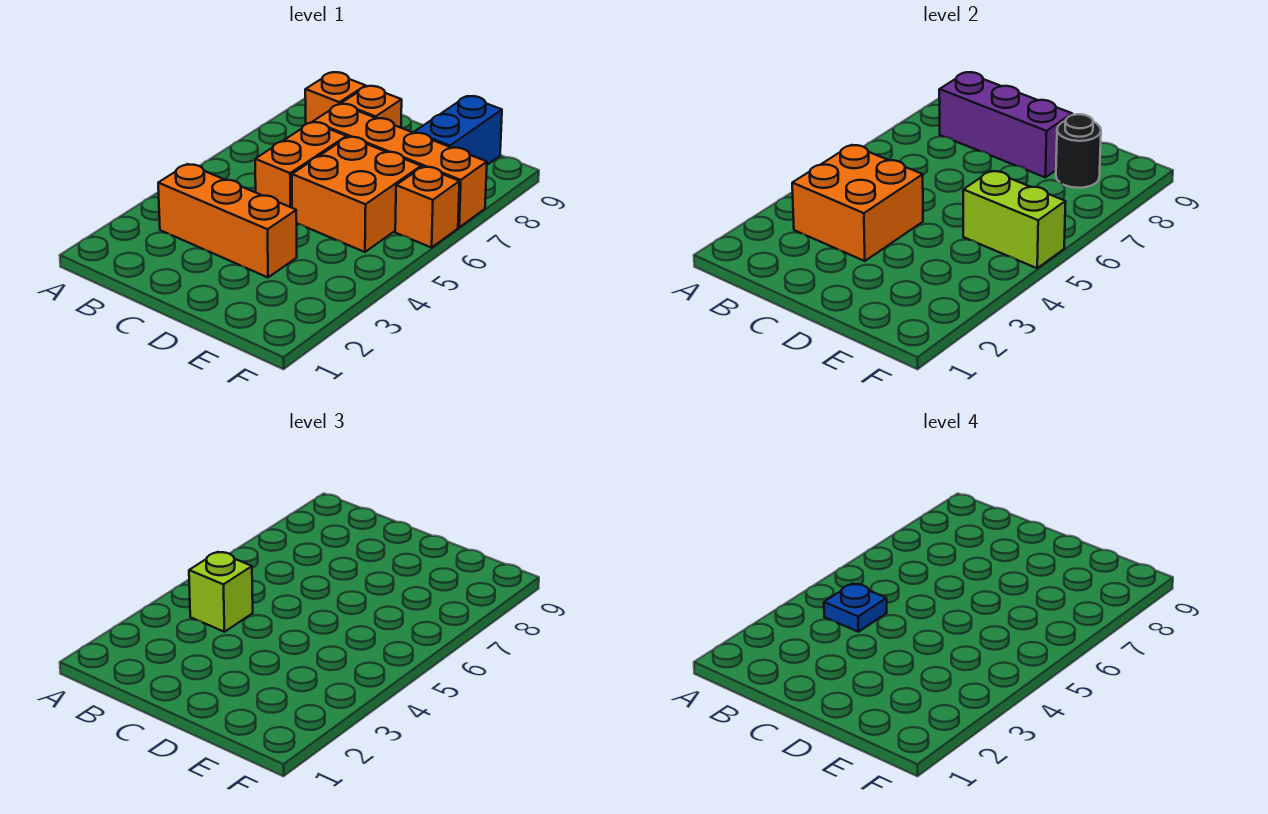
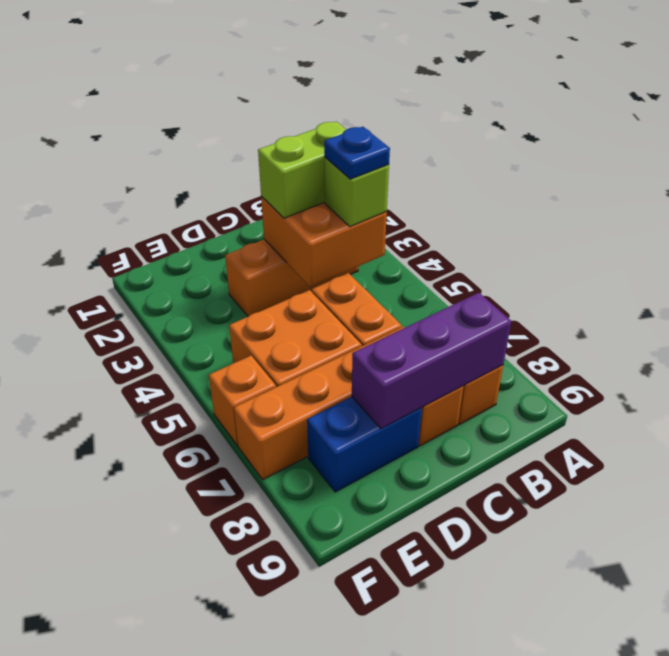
lime 1x2 brick [963,171,1066,268] -> lime 1x2 brick moved to [258,122,346,218]
blue 1x2 brick [414,96,502,165] -> blue 1x2 brick turned to [307,397,422,492]
black 1x1 round brick [1056,114,1101,188] -> none

